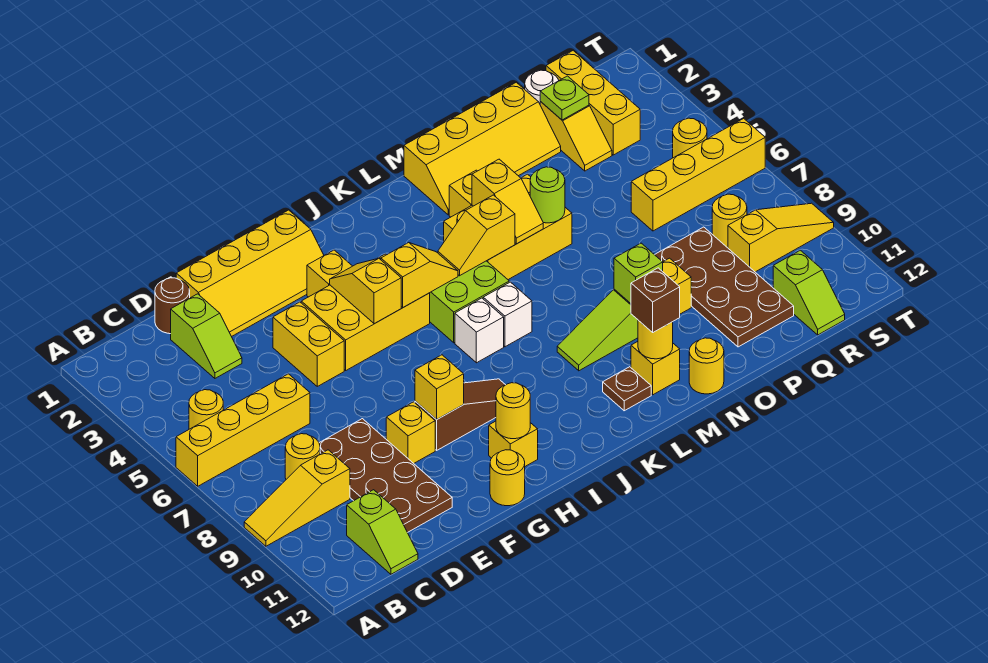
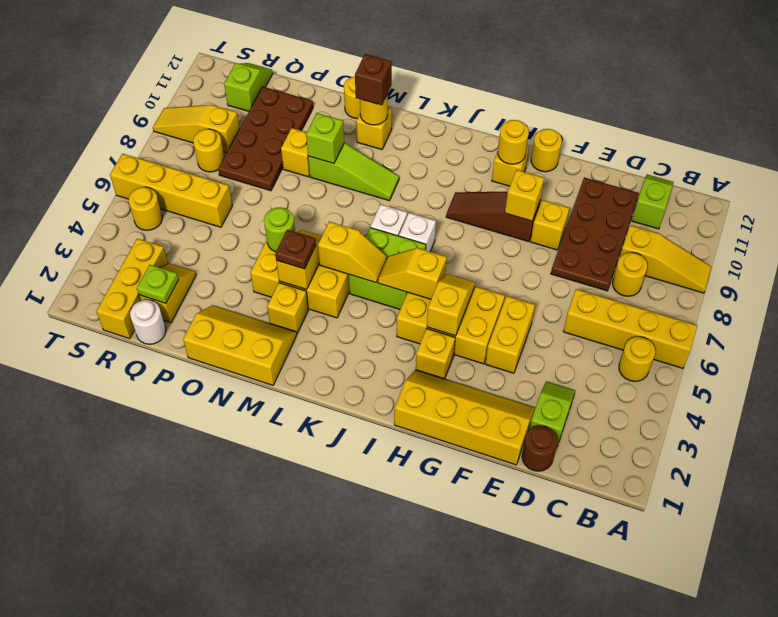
yellow 1x2 slope [330,258,401,324] -> yellow 1x2 slope turned to [427,274,475,336]
brown 1x1 plate [603,367,651,411] -> brown 1x1 plate moved to [276,230,316,269]
yellow 2x4 slope [404,82,561,215] -> yellow 2x3 slope [183,305,297,385]

